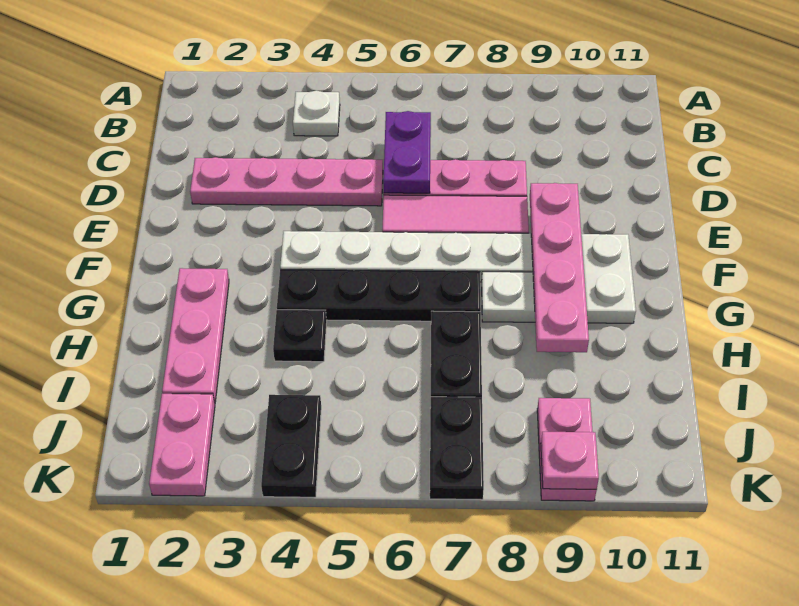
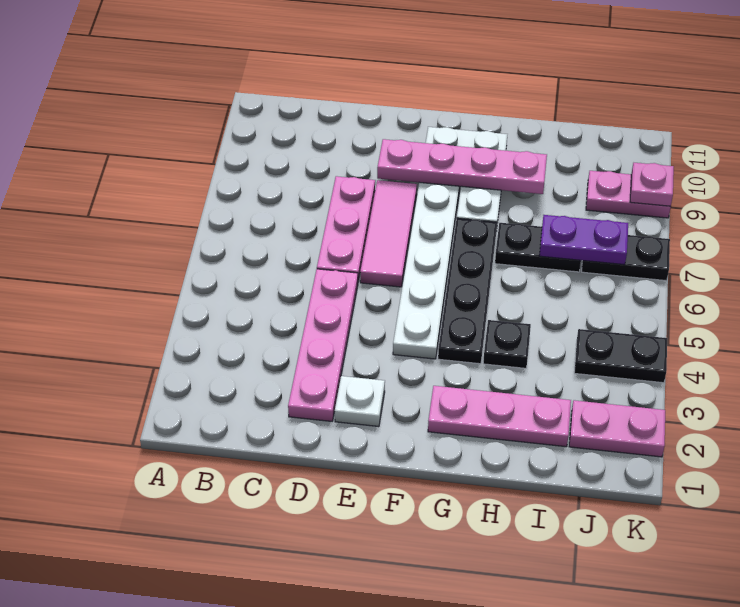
white 1x1 plate [293,91,340,136] -> white 1x1 plate moved to [335,376,385,427]
purple 1x2 plate [383,111,431,193] -> purple 1x2 plate moved to [539,215,628,265]

